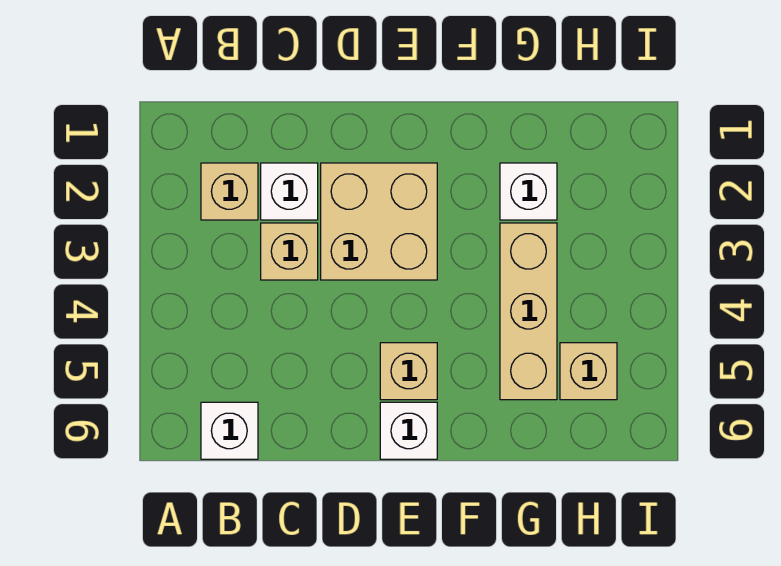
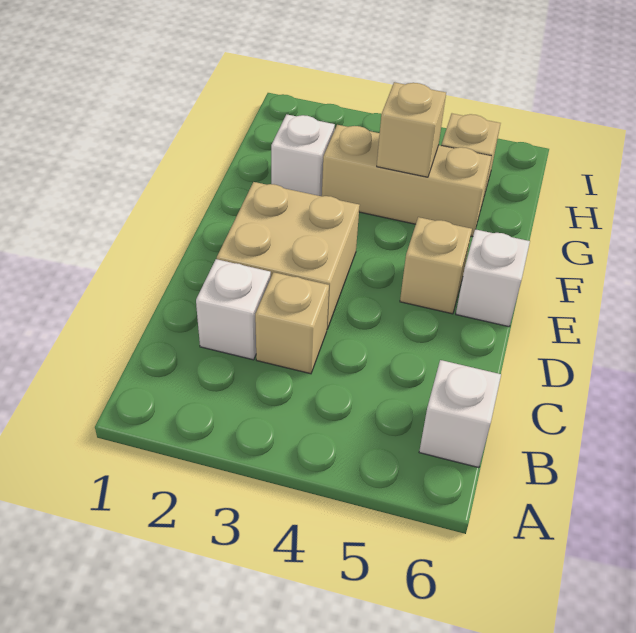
tan 1x1 brick [201,163,258,220] -> tan 1x1 brick moved to [377,82,446,177]

